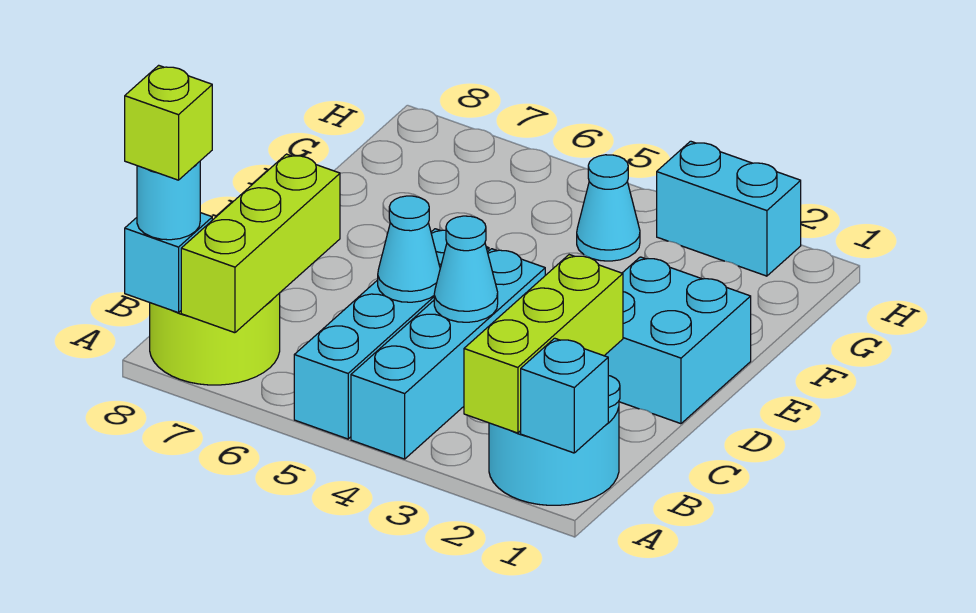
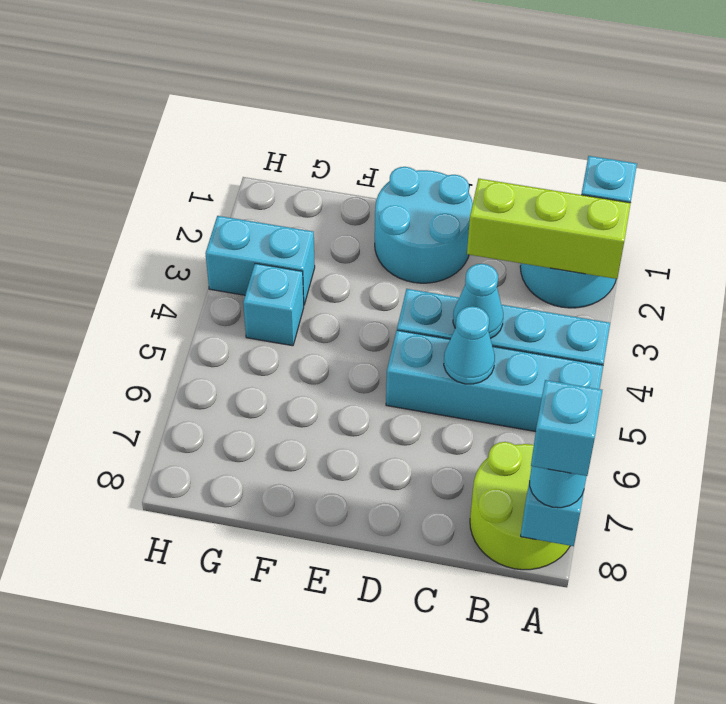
lime 1x3 brick [181,154,340,333] -> none
lime 1x1 brick [125,65,212,180] -> cyan 1x1 brick [531,380,602,476]
cyan 2x2 brick [605,257,751,424] -> cyan 2x2 round brick [375,167,473,283]
cyan 1x1 cone [577,155,640,261] -> cyan 1x1 brick [243,263,304,346]
cyan 1x2 brick [657,141,801,276] -> cyan 1x2 brick turned to [205,216,315,305]

